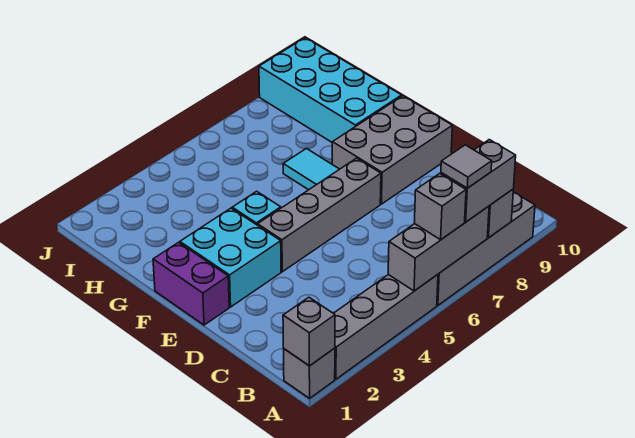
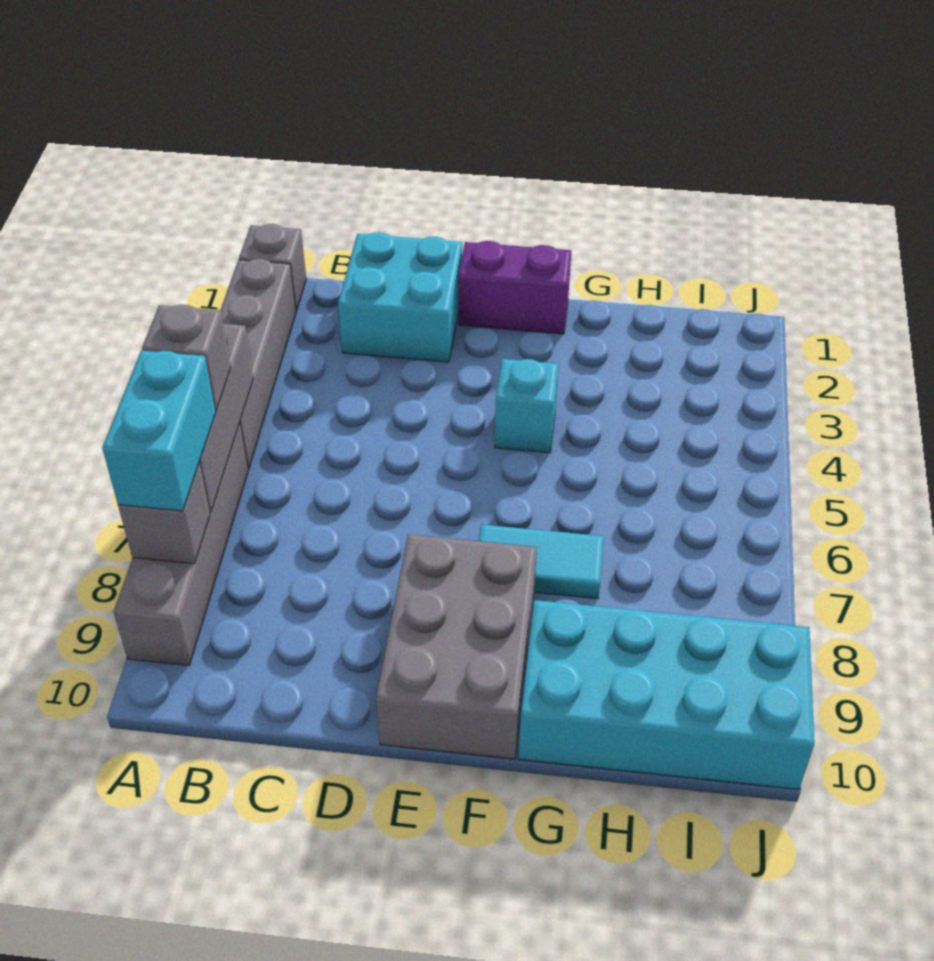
grey 1x1 brick [283,297,335,366] -> none
grey 1x2 brick [441,140,516,222] -> cyan 1x2 brick [102,351,216,511]
grey 1x1 tile [441,145,492,188] -> none
cyan 2x2 brick [180,208,281,307] -> cyan 2x2 brick moved to [338,232,462,362]
grey 1x4 brick [258,158,381,272] -> none

